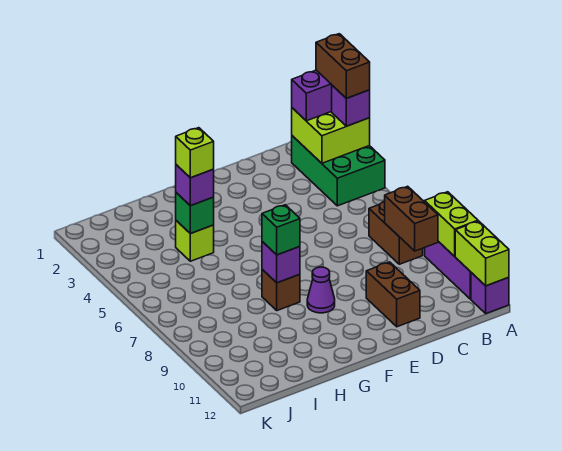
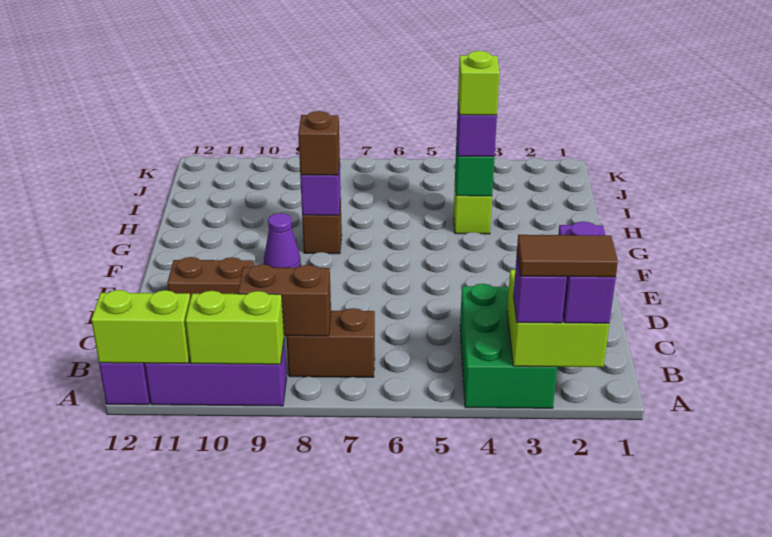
green 2x3 brick [292,136,385,206] -> green 2x3 brick turned to [460,284,557,408]
brown 1x2 brick [316,34,370,98] -> brown 1x2 tile [517,235,618,277]
green 1x1 brick [262,205,300,255] -> brown 1x1 brick [298,111,340,175]

